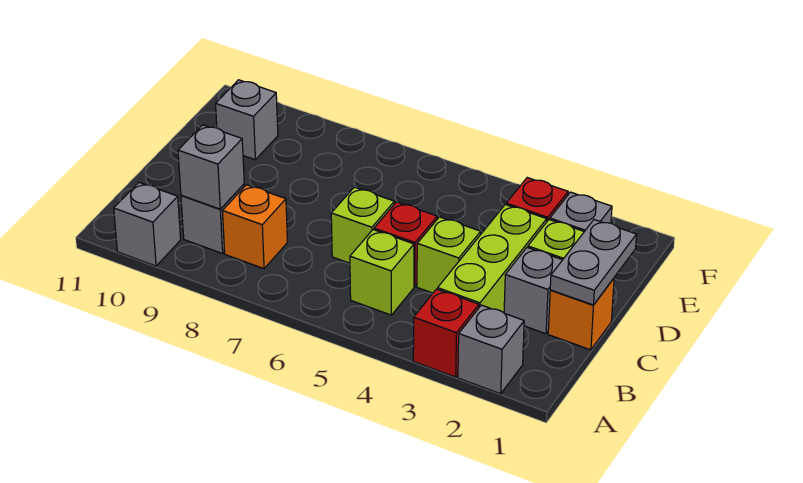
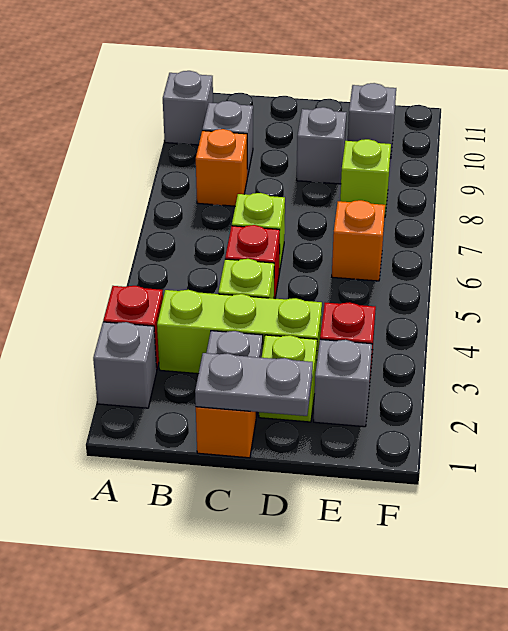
lime 1x1 brick [350,230,414,315] -> lime 1x1 brick moved to [340,139,391,215]
grey 1x1 brick [178,125,244,209] -> grey 1x1 brick moved to [297,107,347,184]
none -> orange 1x1 brick [332,200,385,281]

